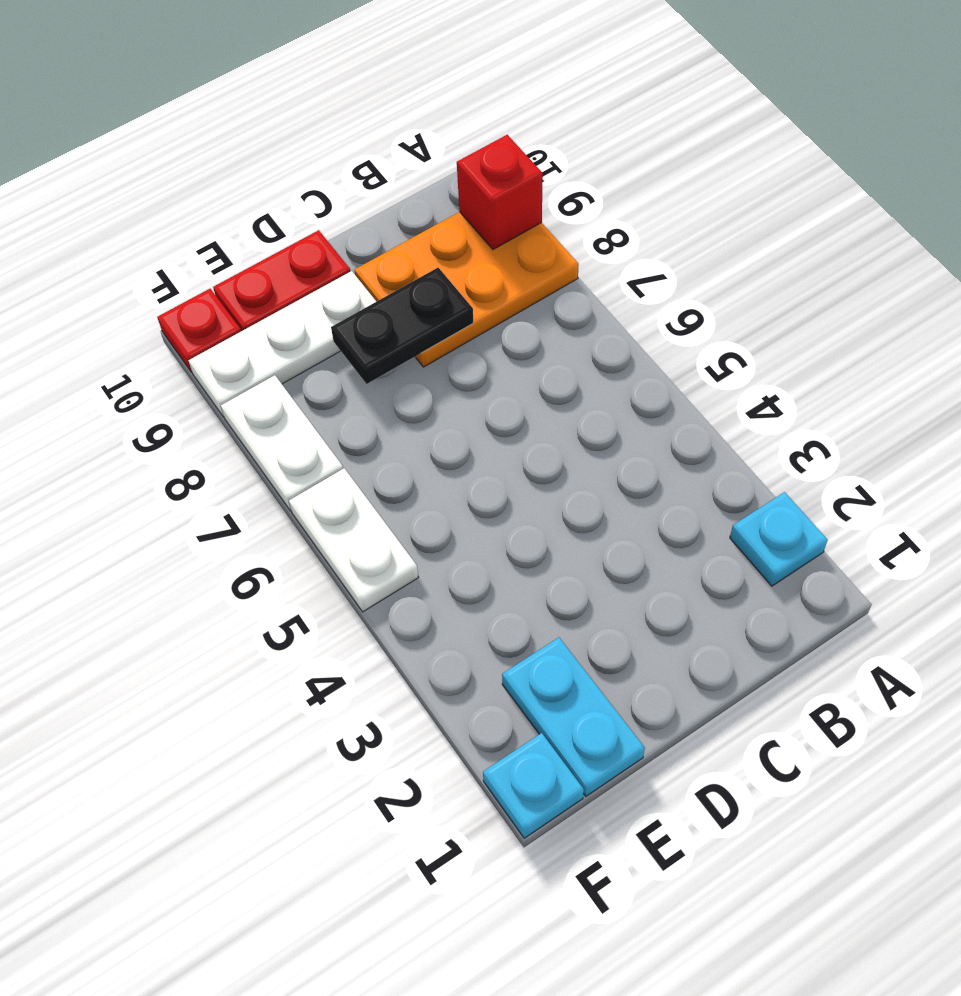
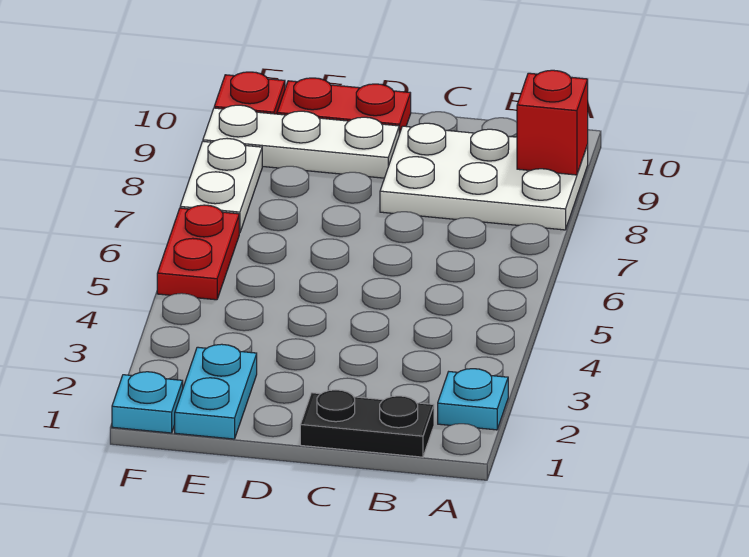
orange 2x3 plate [355,212,579,367] -> white 2x3 plate [380,123,588,230]
black 1x2 plate [331,268,474,384] -> black 1x2 plate moved to [300,390,434,457]
white 1x2 plate [289,468,419,612] -> red 1x2 plate [157,205,239,300]

